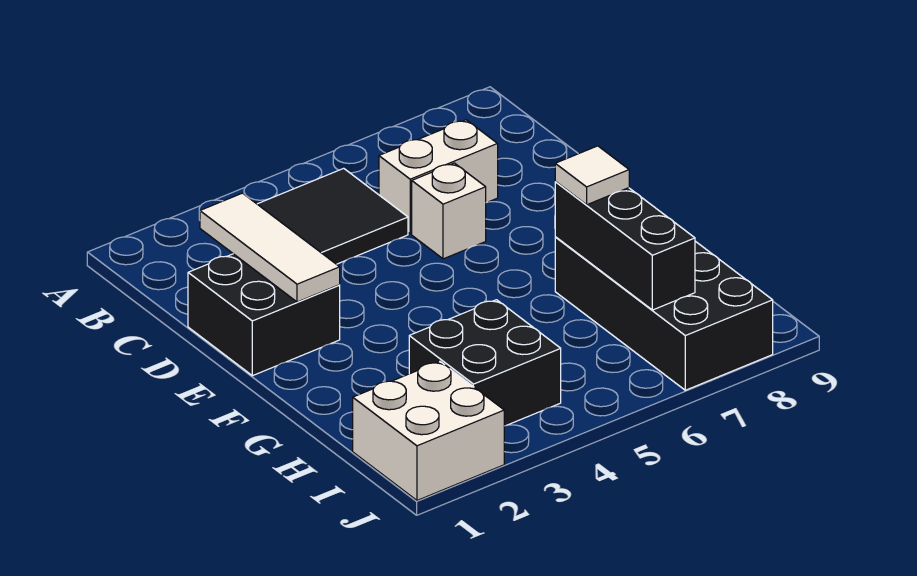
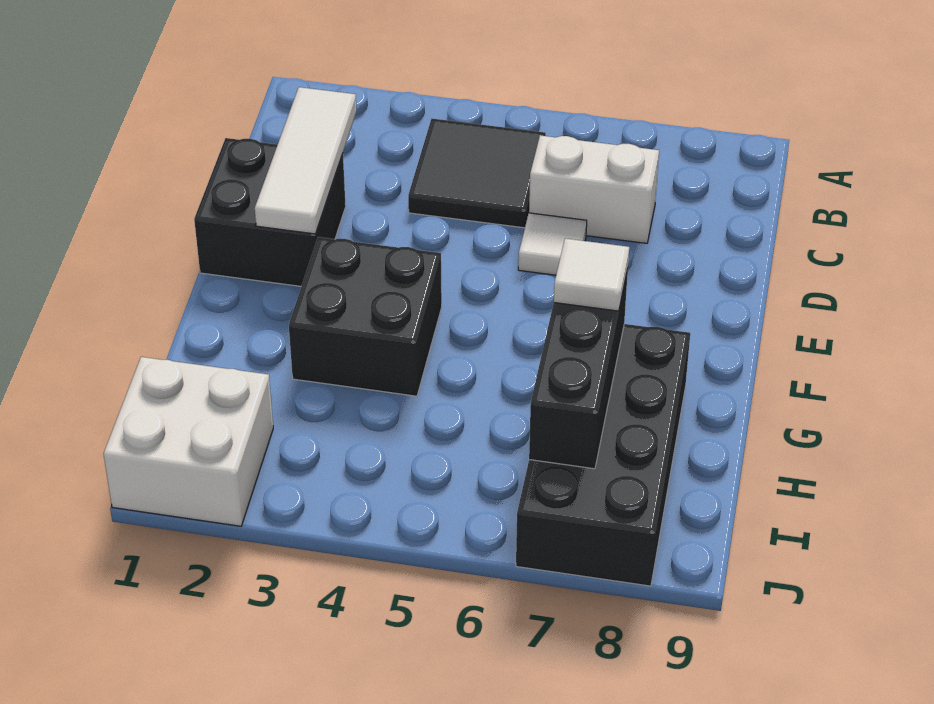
white 1x1 brick [412,163,486,259] -> white 1x1 tile [518,213,587,275]
black 2x2 brick [409,300,561,426] -> black 2x2 brick moved to [289,237,442,396]

